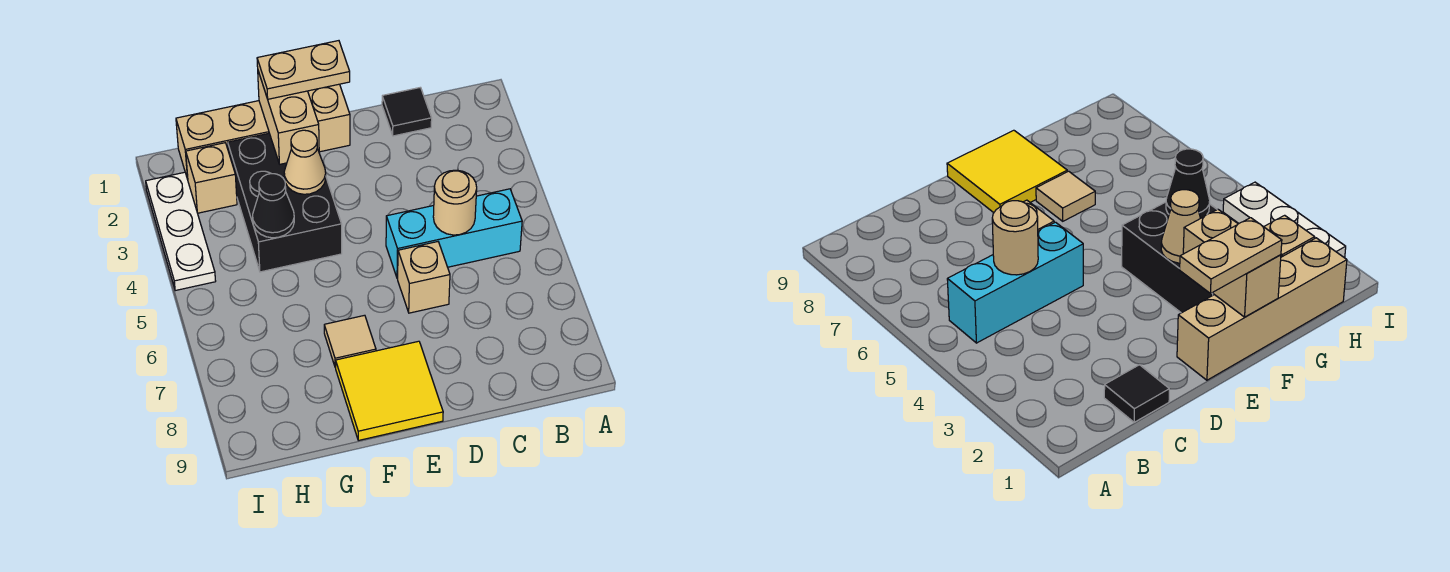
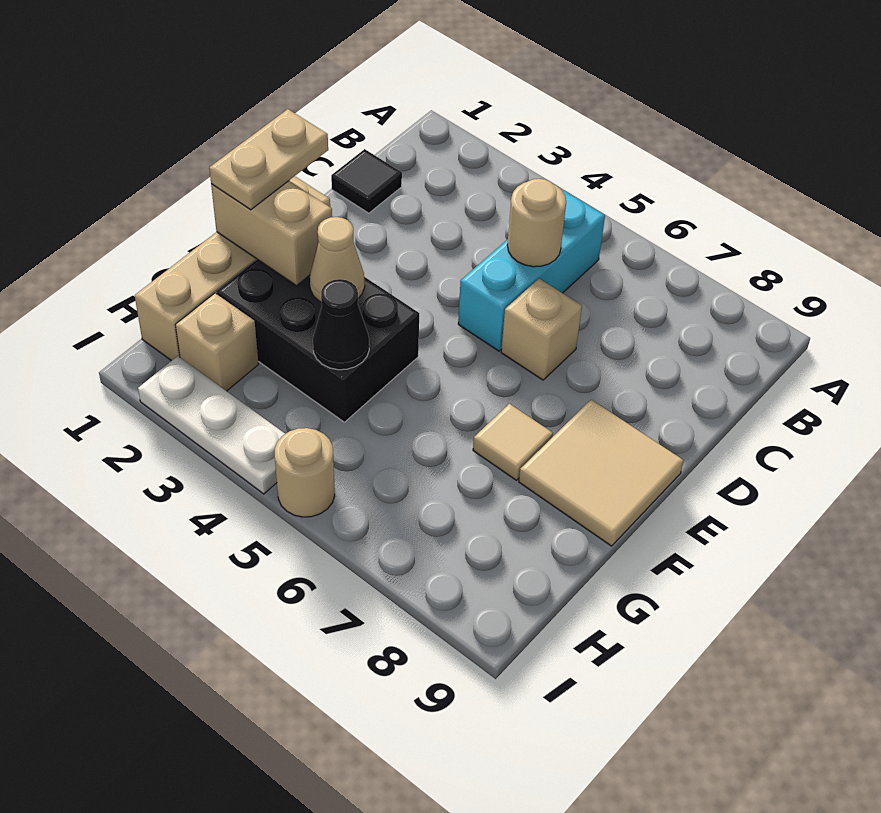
yellow 2x2 tile [336,341,443,440] -> tan 2x2 tile [519,400,683,546]
none -> tan 1x1 round brick [274,428,335,517]

